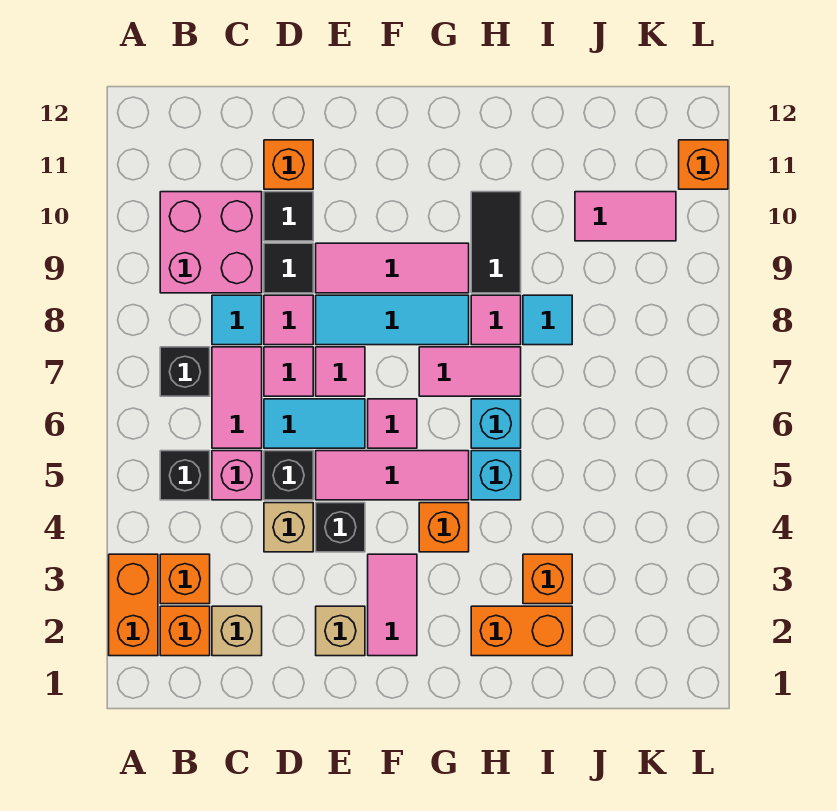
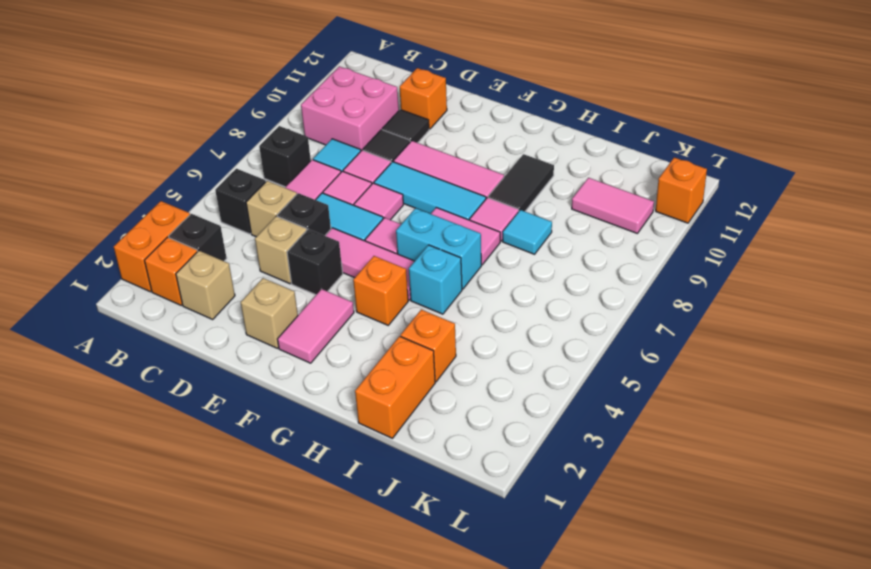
orange 1x1 brick [160,554,210,604] -> black 1x1 brick [169,214,227,261]
pink 1x1 brick [212,451,262,500] -> tan 1x1 brick [246,181,297,237]
orange 1x2 brick [471,606,572,656] -> orange 1x2 brick turned to [355,336,435,438]
cyan 1x1 brick [471,399,521,448] -> cyan 1x2 brick [396,208,481,289]

